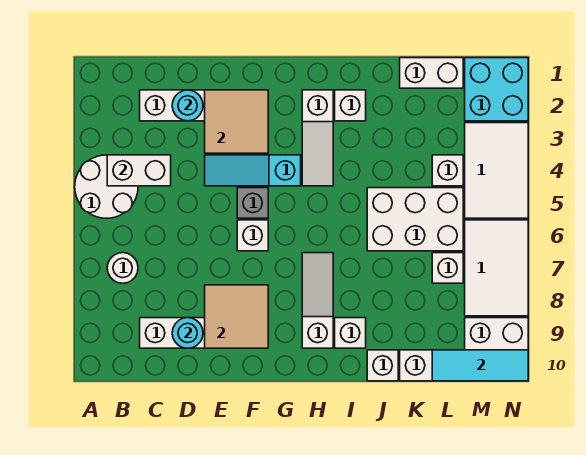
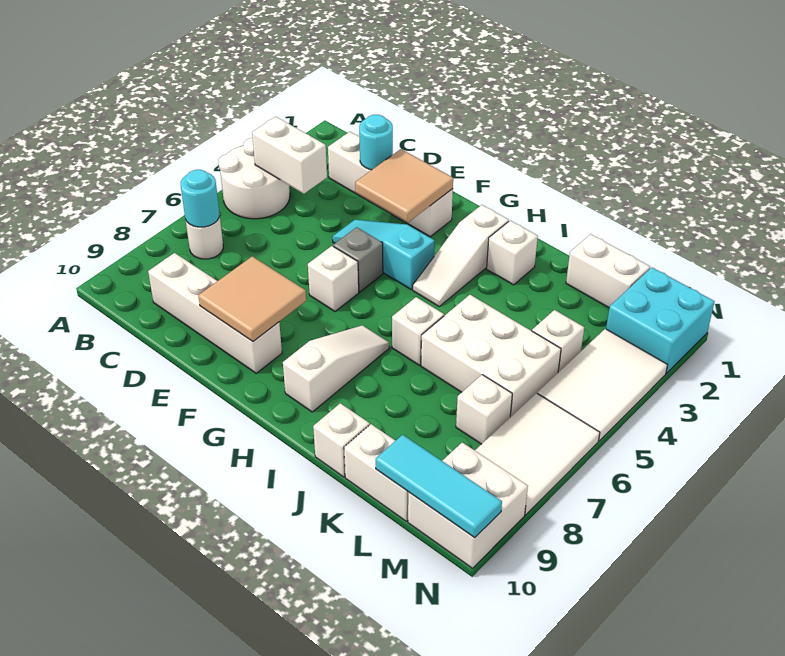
cyan 1x1 round brick [172,318,203,348] -> cyan 1x1 round brick moved to [181,170,219,227]
white 1x1 brick [335,318,366,348] -> white 1x1 brick moved to [392,297,444,365]

